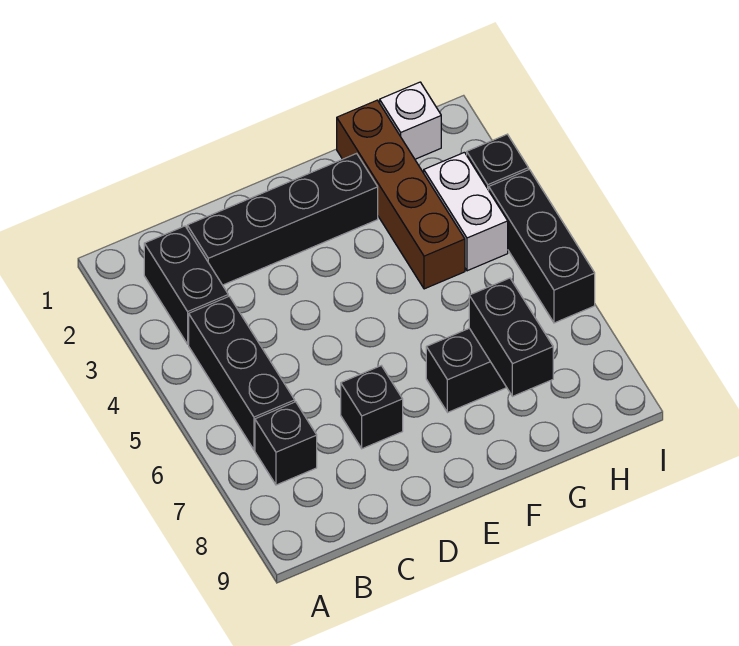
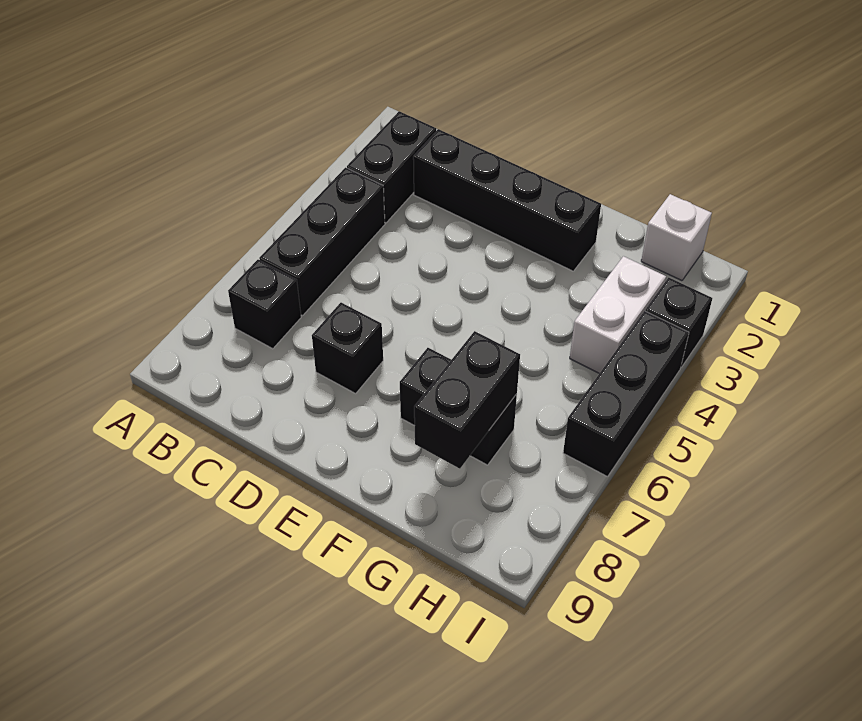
brown 1x4 brick [337,100,465,289] -> none

